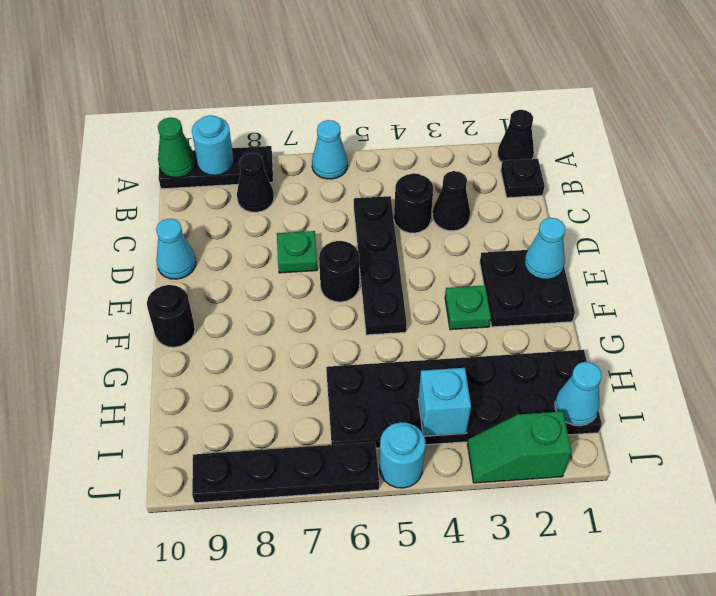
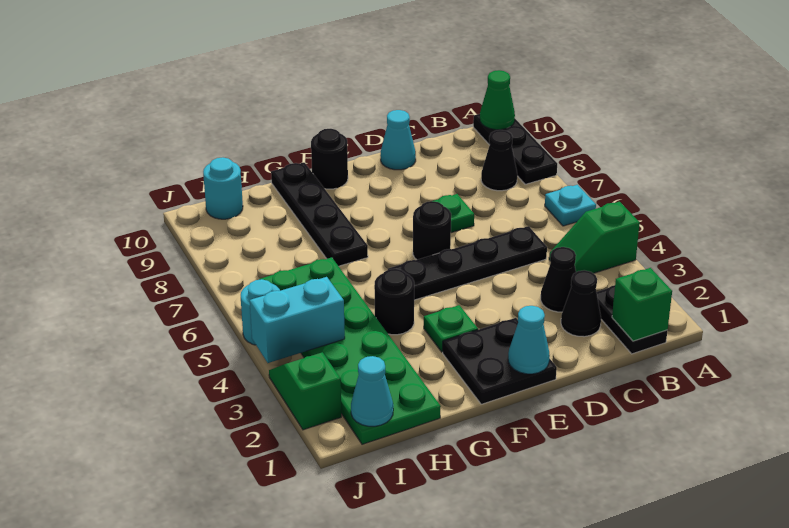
black 1x1 cone [498,110,534,162] -> black 1x1 cone moved to [561,270,601,337]
none -> green 1x2 slope [549,202,640,273]
cyan 1x1 cone [312,120,348,179] -> cyan 1x1 plate [545,185,596,226]
cyan 1x1 round brick [192,115,234,175] -> cyan 1x1 round brick moved to [203,157,243,219]
black 1x1 plate [501,159,545,198] -> black 1x2 plate [597,285,668,354]
none -> green 1x1 brick [612,268,672,341]
black 1x1 round brick [394,173,433,233] -> black 1x1 round brick moved to [374,269,414,335]
black 2x6 plate [326,350,602,448] -> green 2x6 plate [259,257,441,444]
cyan 1x1 brick [418,368,471,437] -> cyan 1x2 brick [250,277,345,363]
black 1x4 plate [192,442,379,503] -> black 1x4 plate moved to [271,162,368,266]

